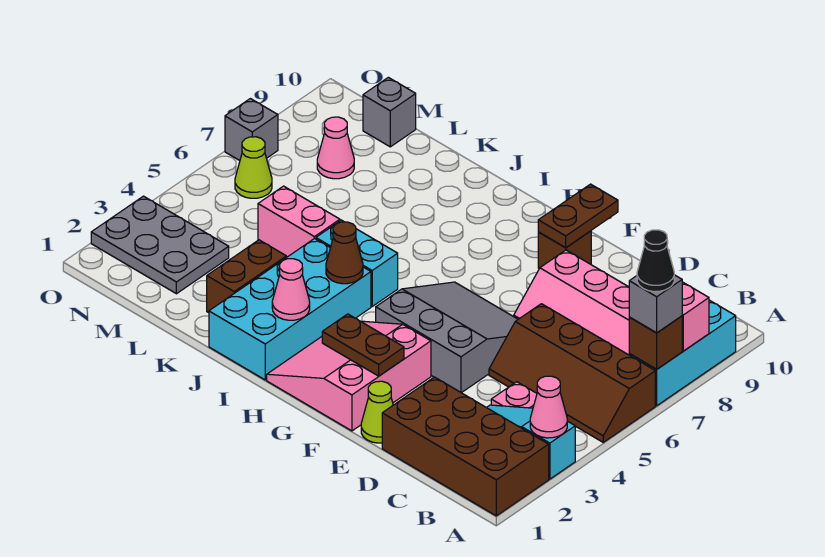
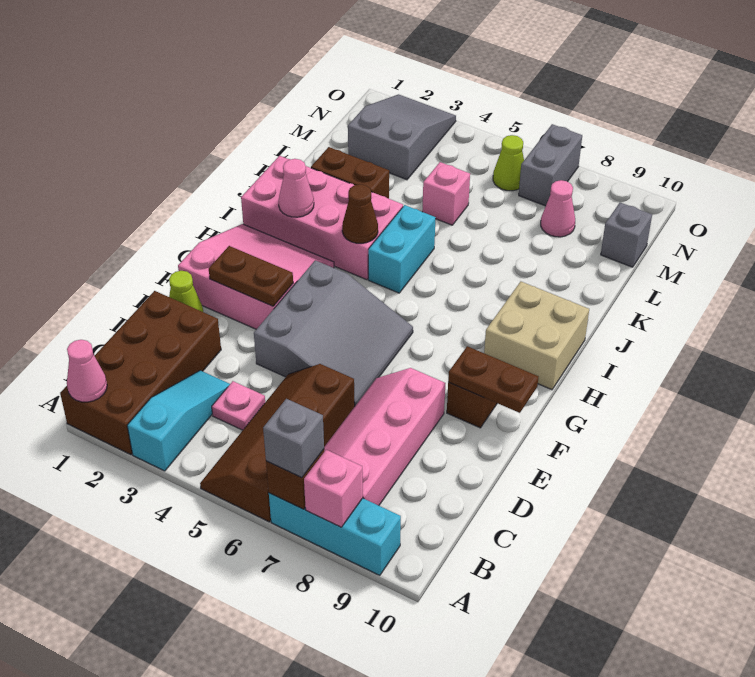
pink 1x1 cone [530,376,567,438] -> pink 1x1 cone moved to [67,340,107,402]
black 1x1 cone [637,230,674,292] -> none
brown 1x2 plate [322,314,404,376] -> brown 1x2 plate turned to [209,246,293,306]
none -> tan 2x2 brick [484,282,589,390]
cyan 2x4 brick [209,238,371,380] -> pink 2x4 brick [241,156,403,280]
pink 1x2 brick [258,186,340,257] -> pink 1x1 brick [422,162,470,225]
grey 2x3 plate [91,196,229,294] -> grey 2x3 slope [348,94,456,180]
grey 1x1 brick [225,99,278,161] -> grey 1x2 brick [519,124,582,206]

